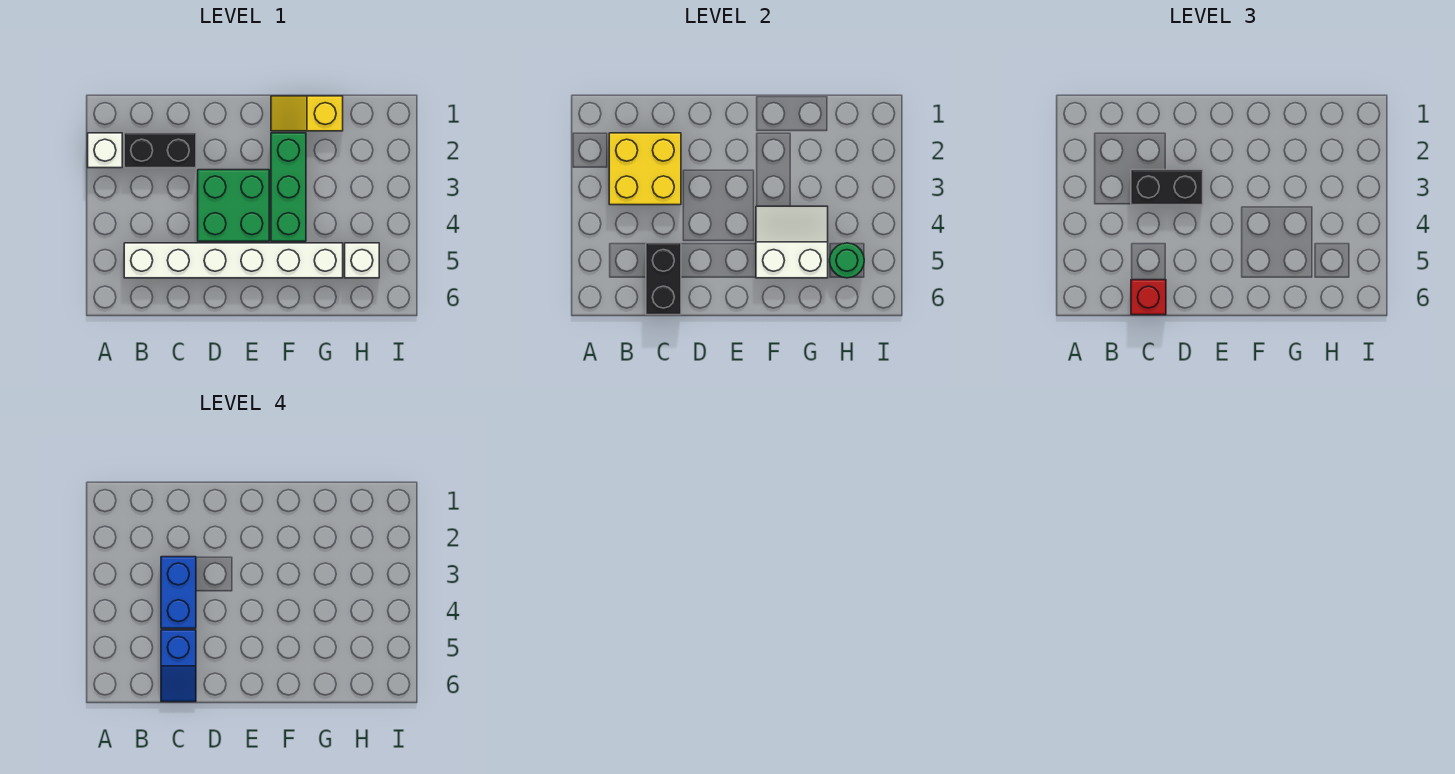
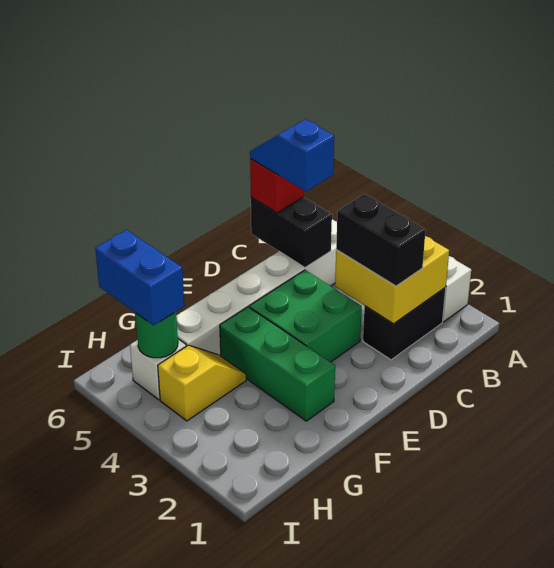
black 1x2 brick [1131,170,1203,205] -> black 1x2 brick turned to [336,194,426,286]
blue 1x2 brick [161,557,196,628] -> blue 1x2 brick moved to [95,230,184,325]
yellow 1x2 slope [271,96,343,131] -> yellow 1x2 slope moved to [158,345,246,421]
white 2x2 slope [756,206,828,278] -> none

